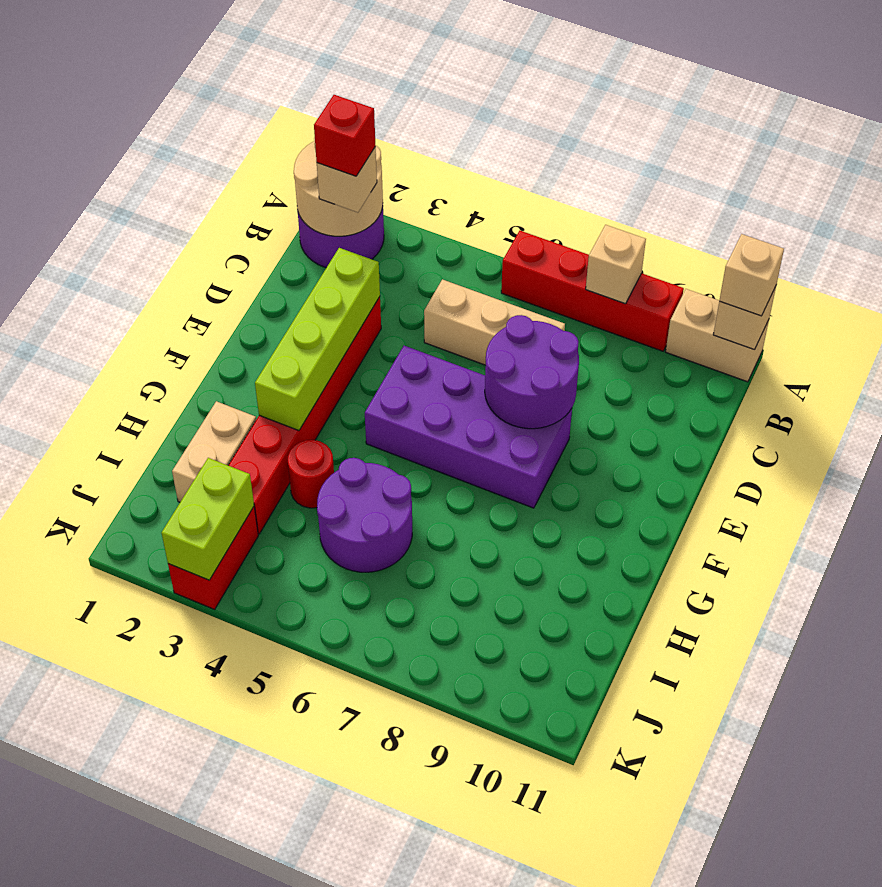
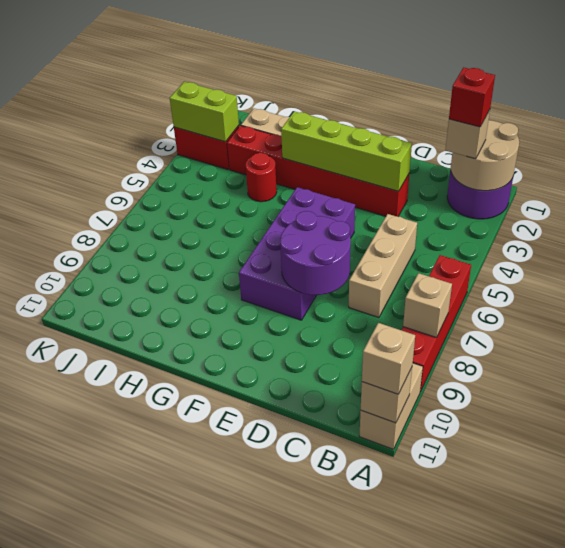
purple 2x2 round brick [317,458,412,572] -> none

